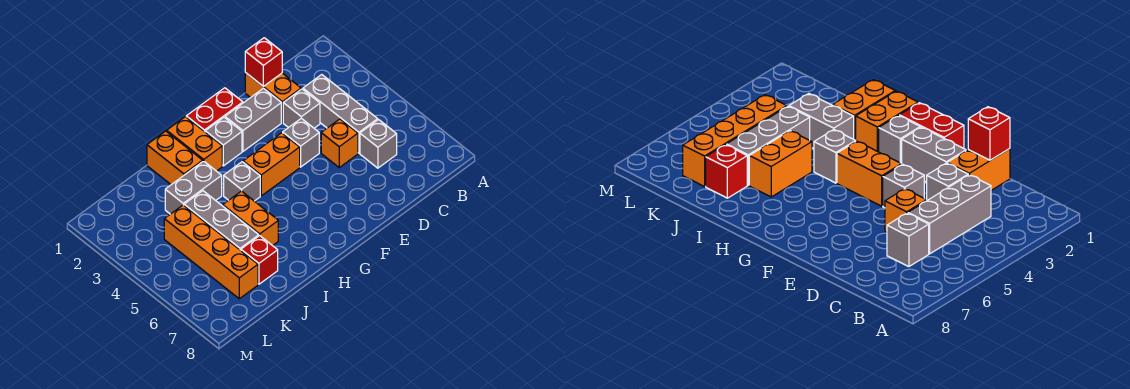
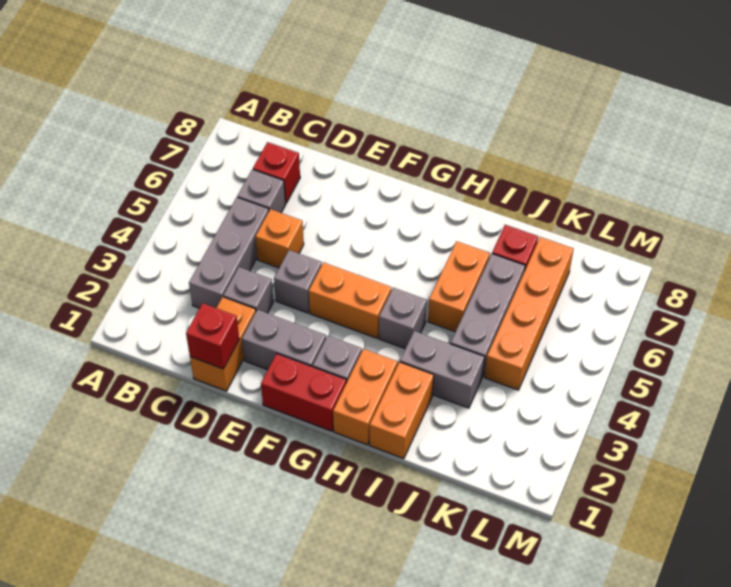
none -> red 1x1 brick [253,142,300,203]

